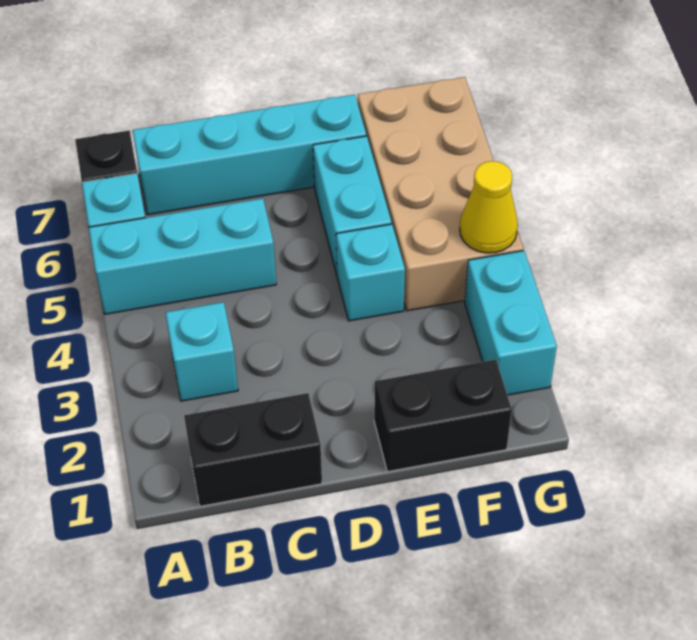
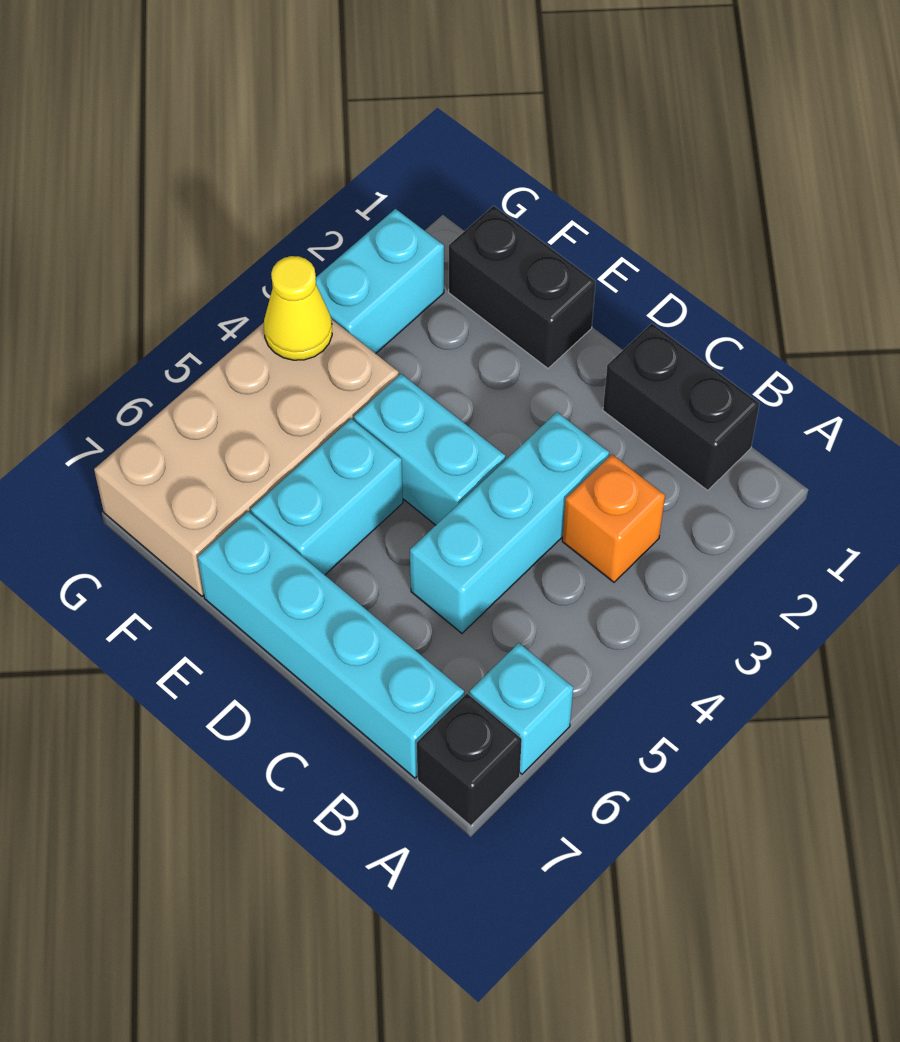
cyan 1x3 brick [89,199,276,314] -> cyan 1x3 brick turned to [410,412,609,633]
cyan 1x1 brick [165,302,238,401] -> orange 1x1 brick [562,455,665,582]
cyan 1x1 brick [336,224,405,321] -> cyan 1x2 brick [354,374,505,525]

